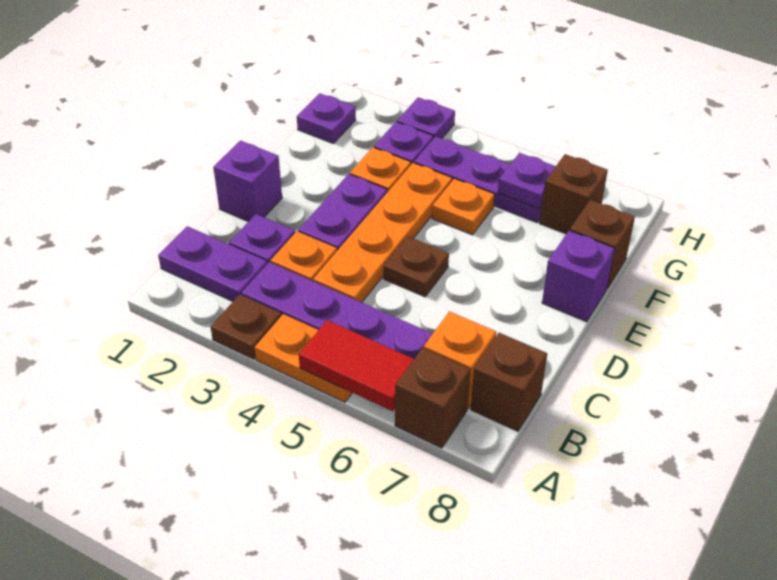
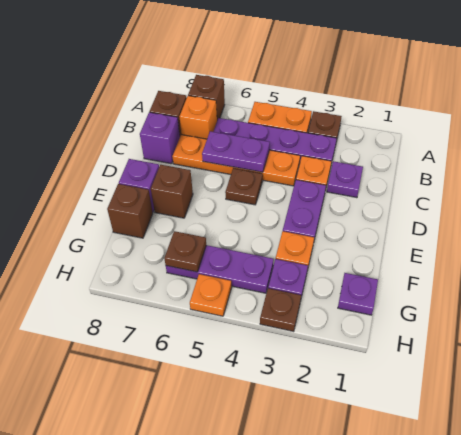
red 1x2 tile [299,320,414,411] -> none
purple 1x2 plate [158,226,267,301] -> purple 1x2 plate moved to [202,131,270,172]
orange 1x4 plate [313,163,452,302] -> orange 1x4 plate turned to [173,135,300,186]
purple 1x1 brick [213,141,282,222] -> purple 1x1 brick moved to [140,112,180,164]
orange 1x1 plate [432,179,495,235] -> orange 1x1 plate moved to [190,274,232,316]
purple 1x1 plate [498,153,556,209] -> brown 1x1 plate [164,231,206,272]
brown 1x1 brick [540,154,608,234] -> brown 1x1 brick moved to [151,165,193,218]
purple 1x1 plate [397,97,455,139] -> brown 1x1 plate [260,288,301,332]

